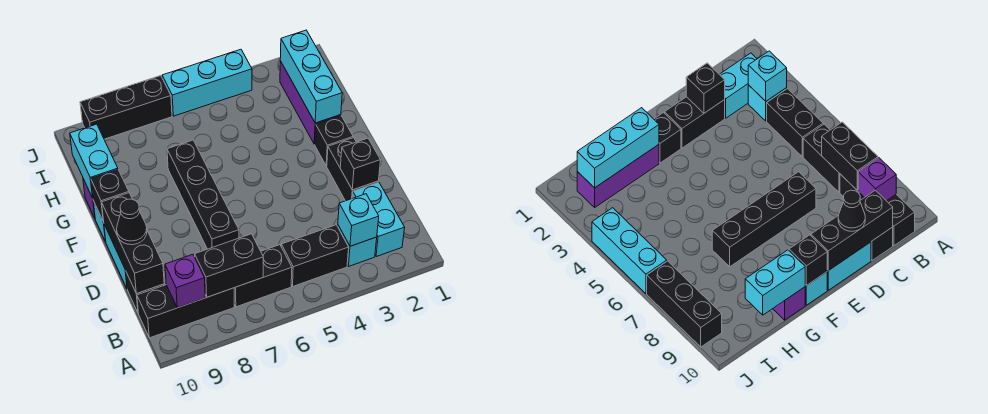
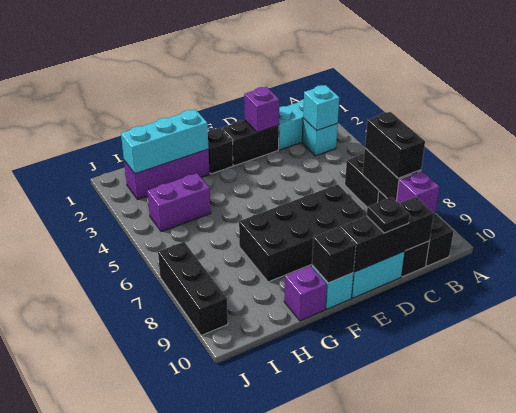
black 1x2 brick [281,225,349,286] -> black 1x2 brick moved to [365,112,425,178]
black 1x1 brick [340,138,381,190] -> purple 1x1 brick [244,87,279,133]
black 1x4 brick [167,140,239,249] -> black 2x4 brick [239,184,367,282]
black 1x1 cone [117,199,147,245] -> black 1x1 plate [367,197,410,233]
cyan 1x2 brick [70,124,118,198] -> none
none -> purple 1x2 brick [147,173,211,232]
cyan 1x3 brick [162,49,252,116] -> none

